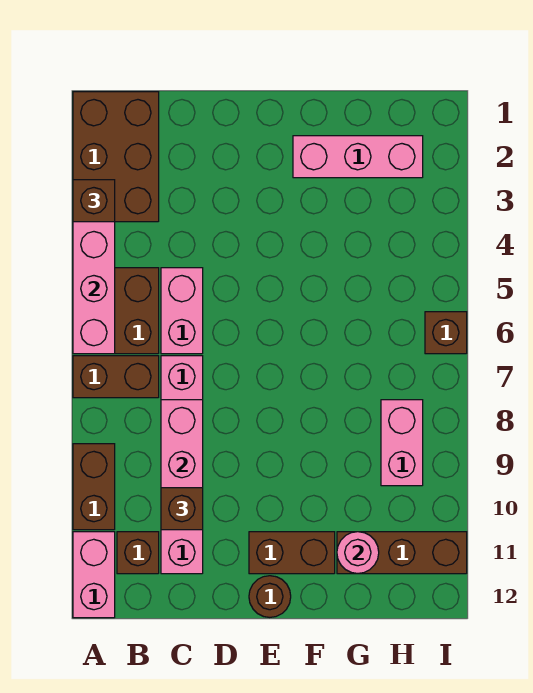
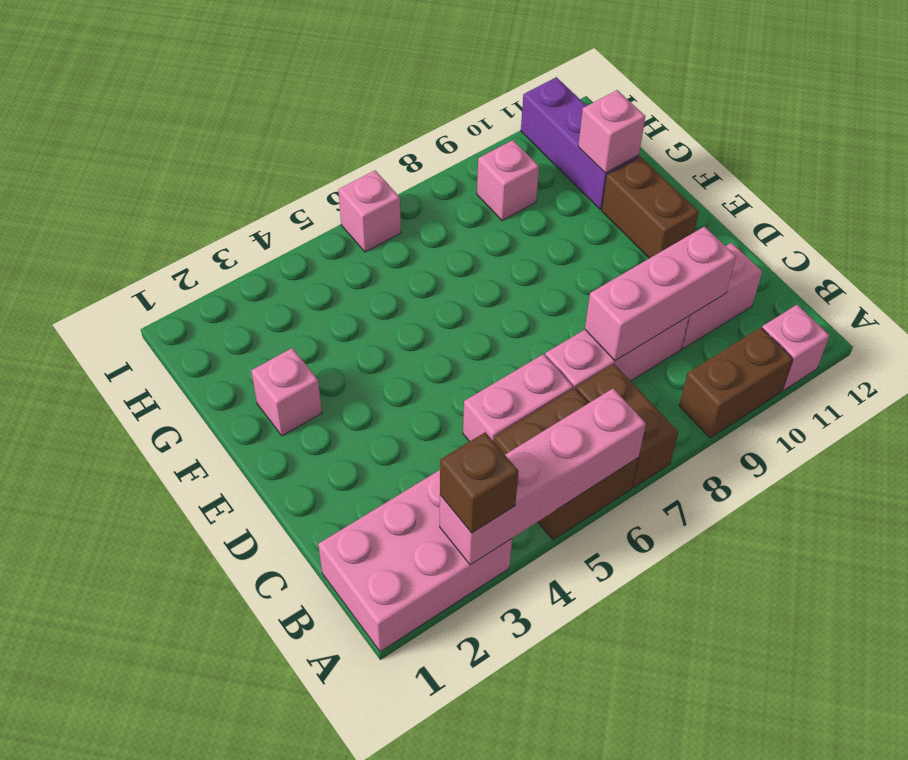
brown 2x3 brick [73,92,159,222] -> pink 2x3 brick [318,470,512,652]
pink 1x2 brick [73,532,115,618] -> pink 1x1 brick [762,305,830,390]
brown 1x1 brick [117,532,159,574] -> none
brown 1x1 brick [161,488,203,530] -> none
brown 1x1 round brick [249,576,291,617] -> none
pink 1x3 brick [293,136,423,178] -> pink 1x1 brick [251,348,322,436]
brown 1x3 brick [337,532,467,574] -> purple 1x3 brick [521,77,639,209]
pink 1x1 round brick [337,532,379,574] -> pink 1x1 brick [578,90,645,173]
pink 1x2 brick [381,400,423,486] -> pink 1x1 brick [477,140,539,221]
brown 1x1 brick [425,312,467,354] -> pink 1x1 brick [338,171,401,252]

